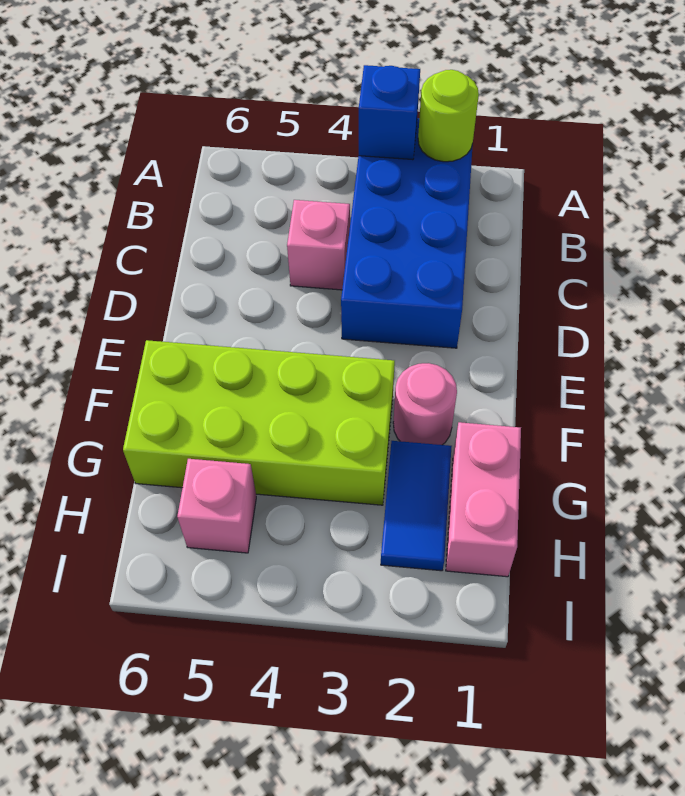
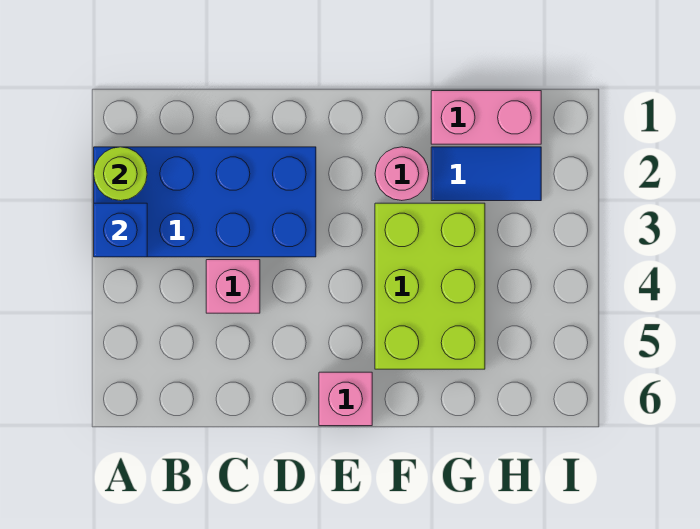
lime 2x4 brick [123,340,395,505] -> lime 2x3 brick [375,203,485,369]
pink 1x1 brick [177,459,256,553] -> pink 1x1 brick moved to [319,372,372,426]

